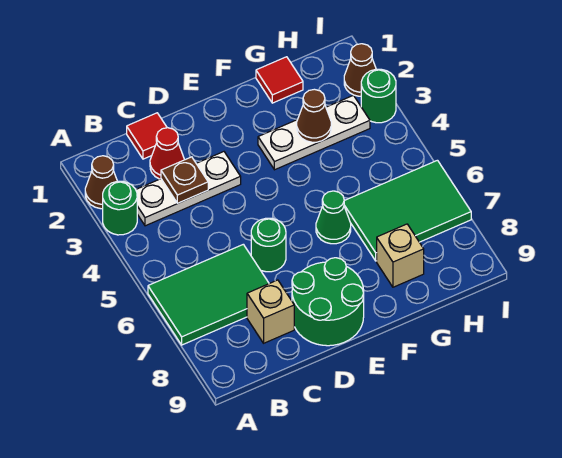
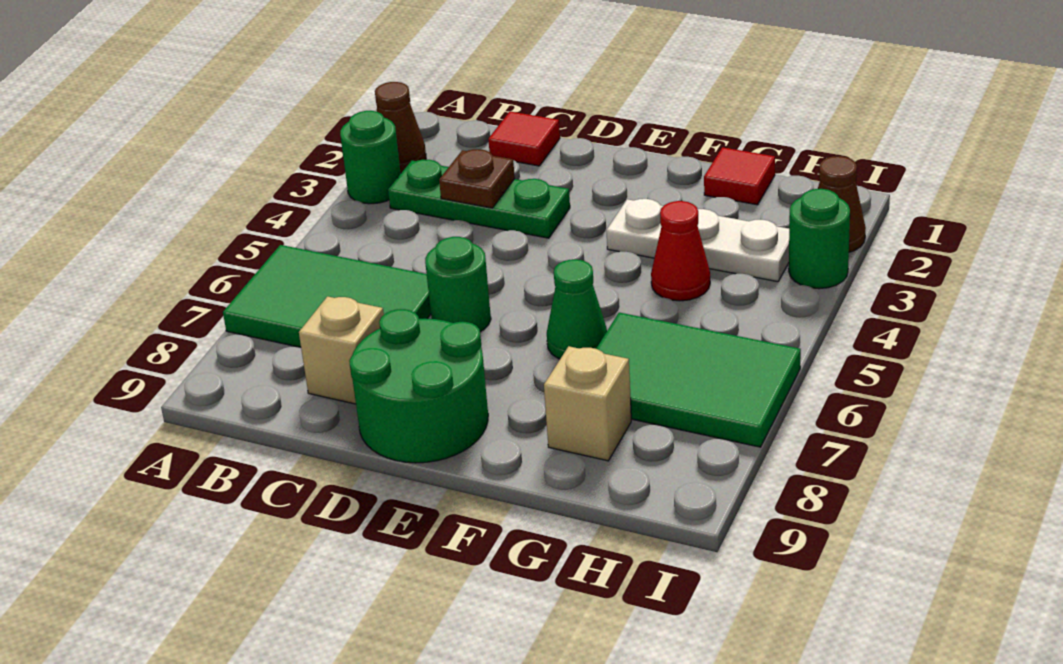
white 1x3 plate [136,152,241,226] -> green 1x3 plate [388,160,570,238]
red 1x1 cone [150,128,184,179] -> red 1x1 cone moved to [651,201,710,301]
brown 1x1 cone [297,89,331,142] -> none

